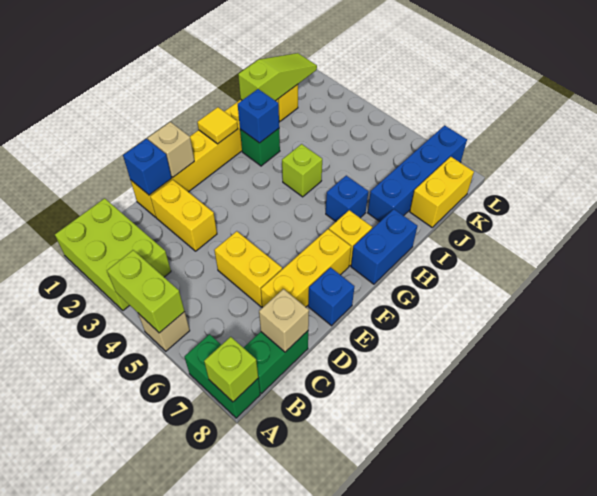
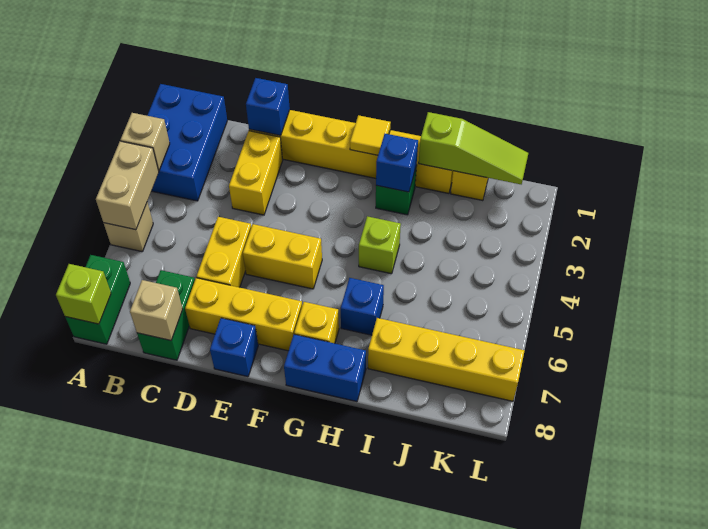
lime 2x3 brick [55,198,171,310] -> blue 2x3 brick [147,84,227,201]
lime 1x2 brick [107,250,185,333] -> tan 1x2 brick [96,141,159,230]
green 1x2 brick [244,331,308,394] -> green 1x2 brick turned to [137,270,195,360]
tan 1x1 brick [148,122,194,177] -> tan 1x1 brick moved to [120,113,170,171]
blue 1x4 brick [368,125,467,222] -> yellow 1x4 brick [368,318,525,401]
yellow 1x2 brick [410,157,474,227] -> yellow 1x2 brick moved to [243,224,322,289]

